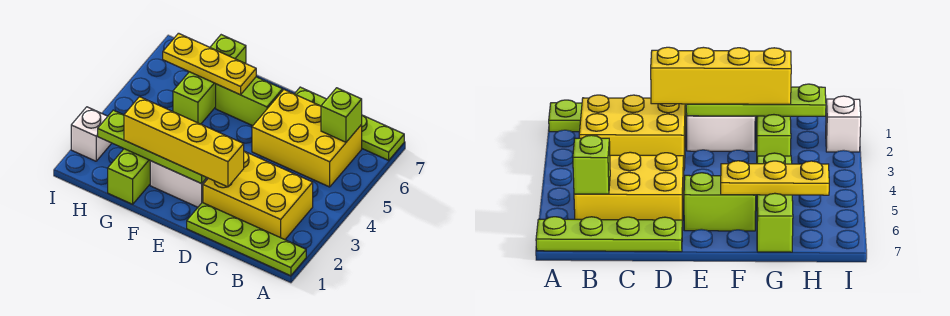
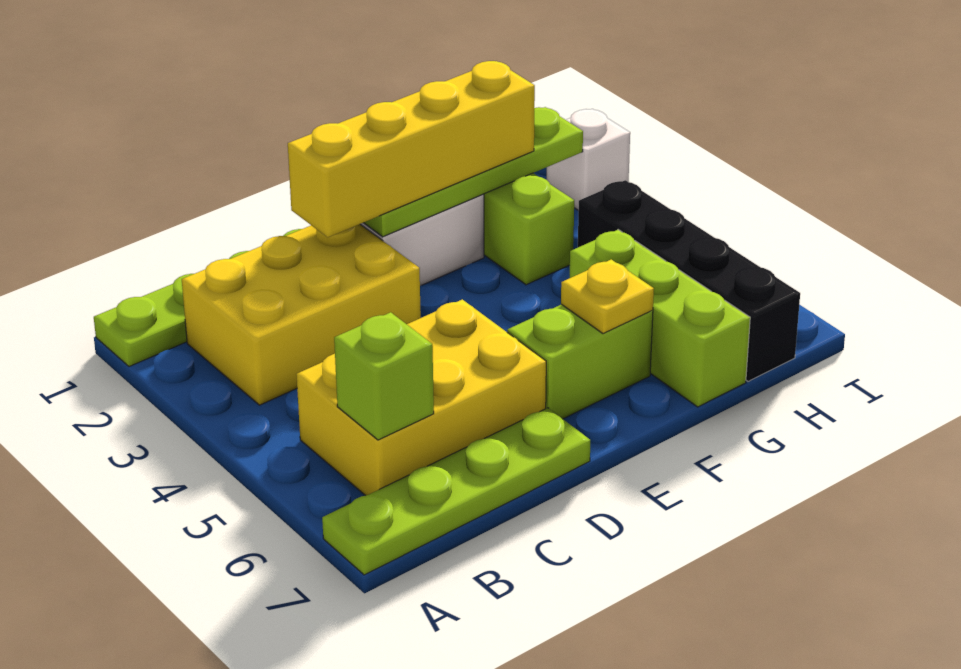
yellow 1x3 plate [163,33,256,95] -> yellow 1x1 plate [561,259,654,334]
none -> black 1x4 brick [578,180,800,382]

